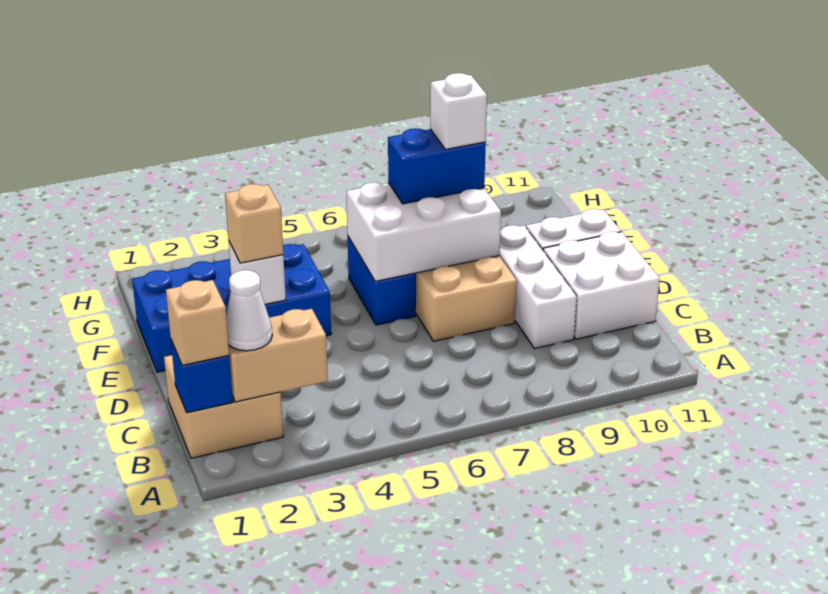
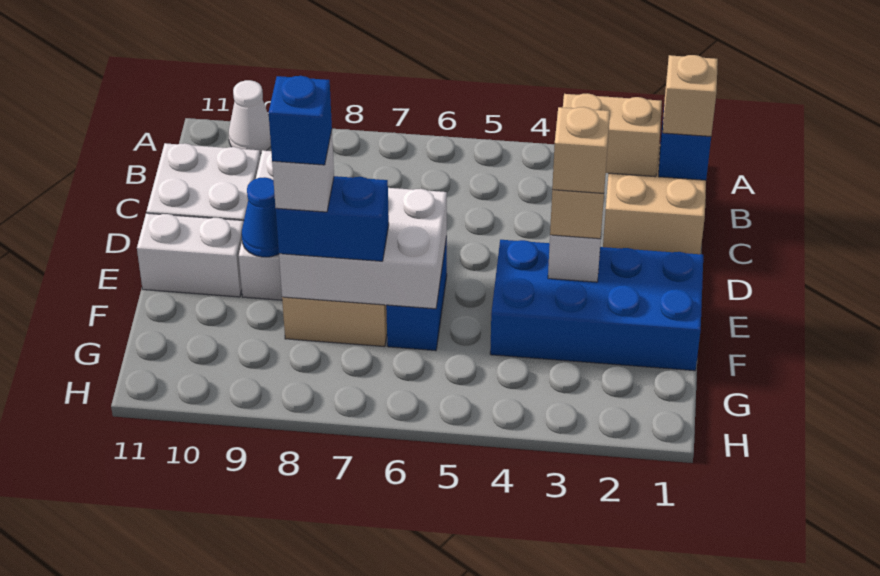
white 1x1 cone [226,270,272,351] -> white 1x1 cone moved to [229,80,271,153]
none -> tan 1x1 brick [552,107,610,193]
none -> blue 1x1 cone [242,177,279,257]
none -> blue 1x1 brick [269,76,332,165]

